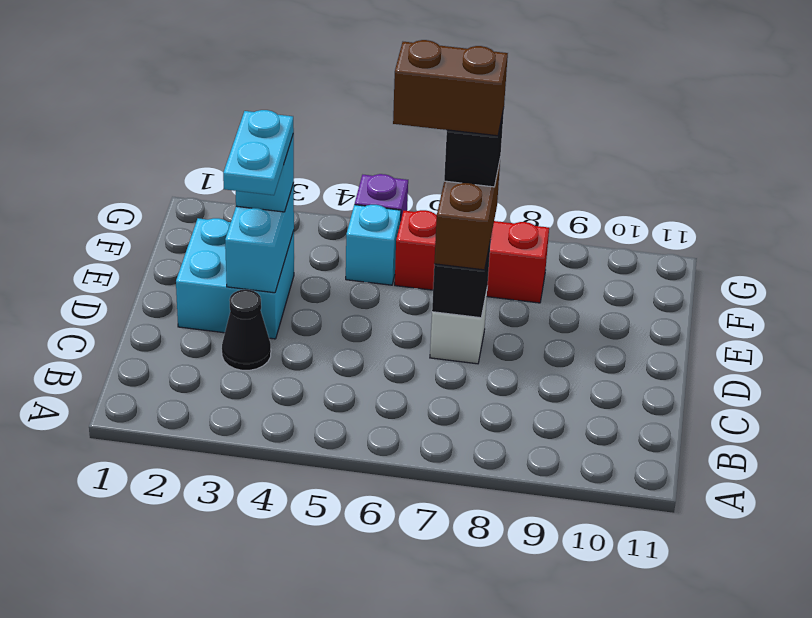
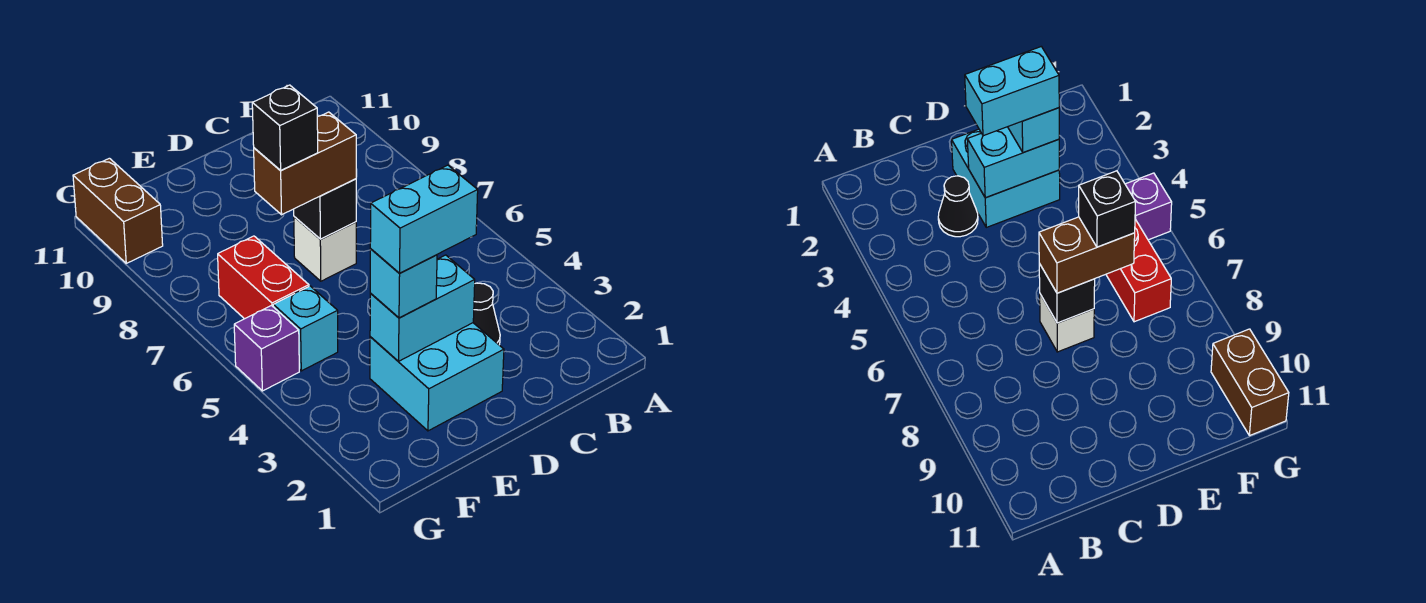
cyan 1x2 plate [223,110,294,195] -> cyan 1x2 brick [370,165,478,273]
brown 1x2 brick [393,40,508,136] -> brown 1x2 brick moved to [73,158,163,263]
red 1x3 brick [395,210,549,303] -> red 1x2 brick [218,236,309,319]

